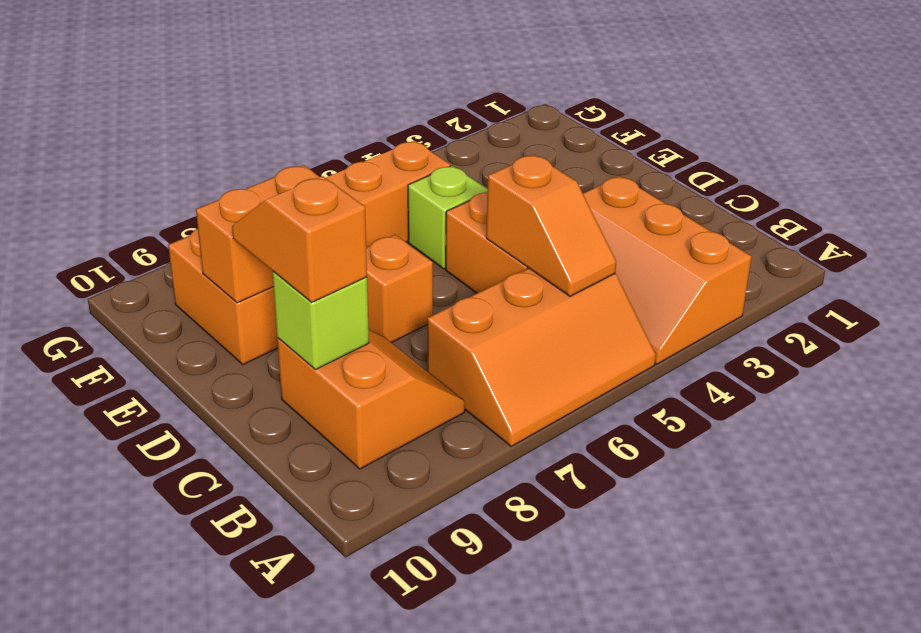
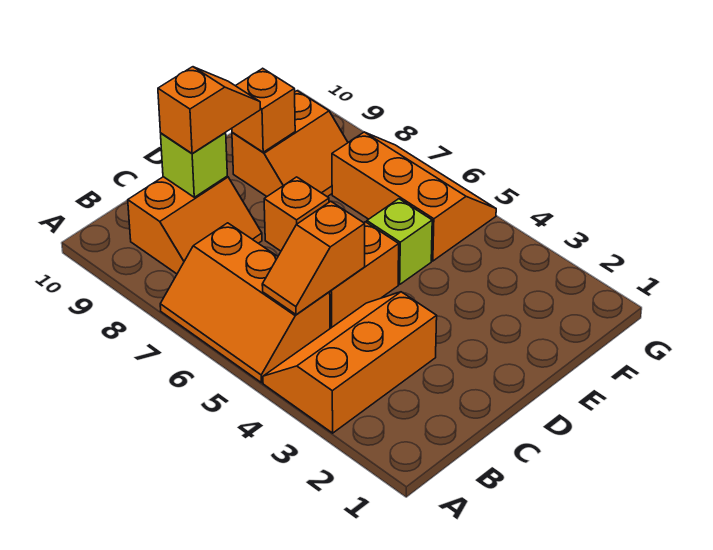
orange 1x2 brick [196,165,319,303] -> orange 1x1 brick [232,68,295,152]

